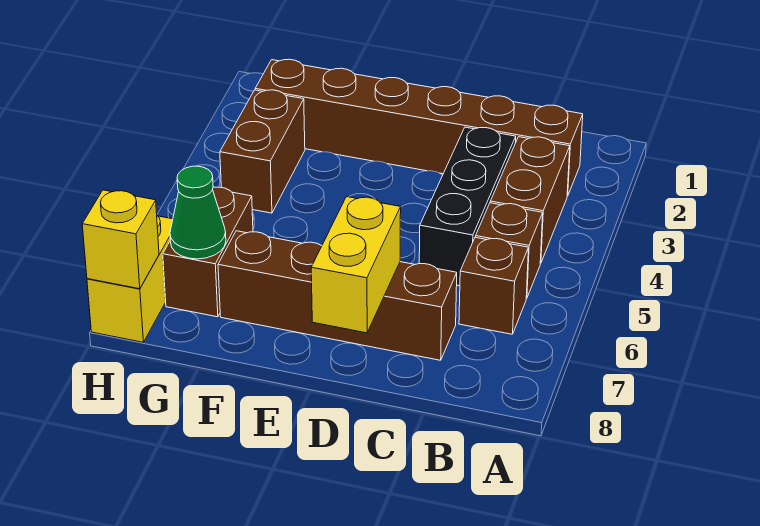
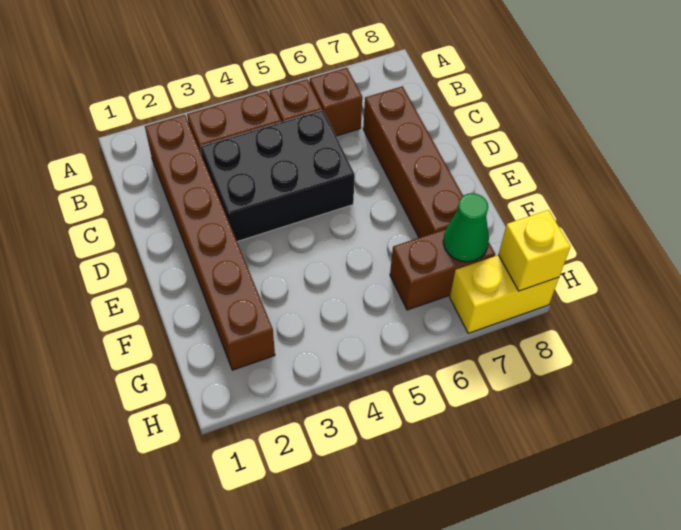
black 1x3 brick [419,127,516,286] -> black 2x3 brick [201,110,355,242]
yellow 1x2 brick [311,197,401,333] -> none
brown 1x2 brick [220,90,305,213] -> none

